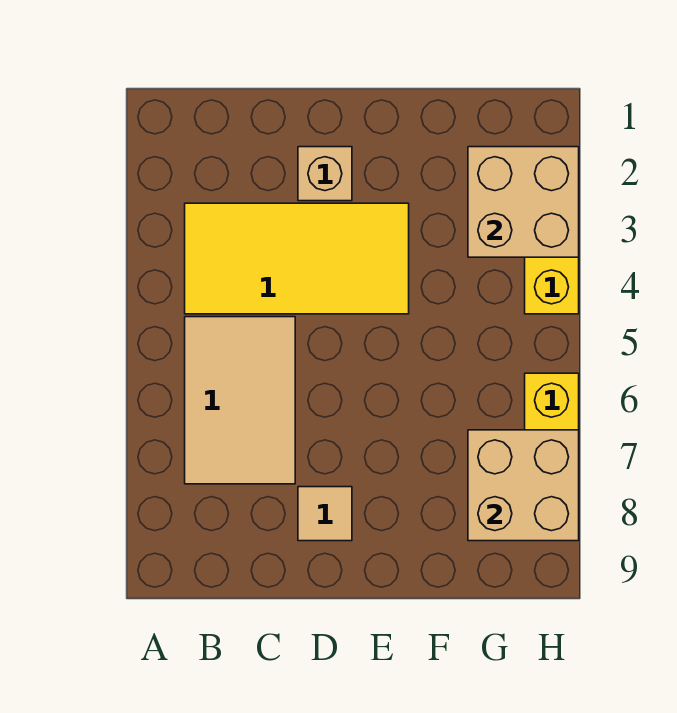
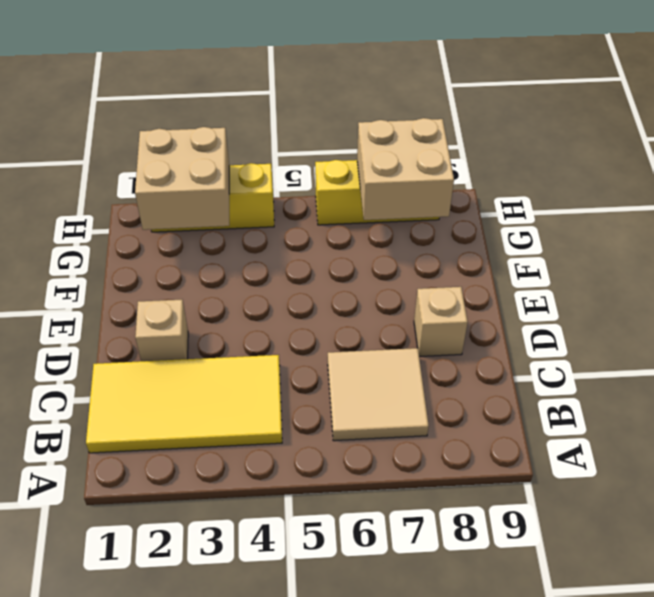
yellow 2x4 tile [185,203,409,314] -> yellow 2x4 tile turned to [86,355,282,453]
tan 2x3 tile [185,317,295,484] -> tan 2x2 tile [328,348,429,441]
tan 1x1 tile [298,487,352,541] -> tan 1x1 brick [414,287,468,357]

